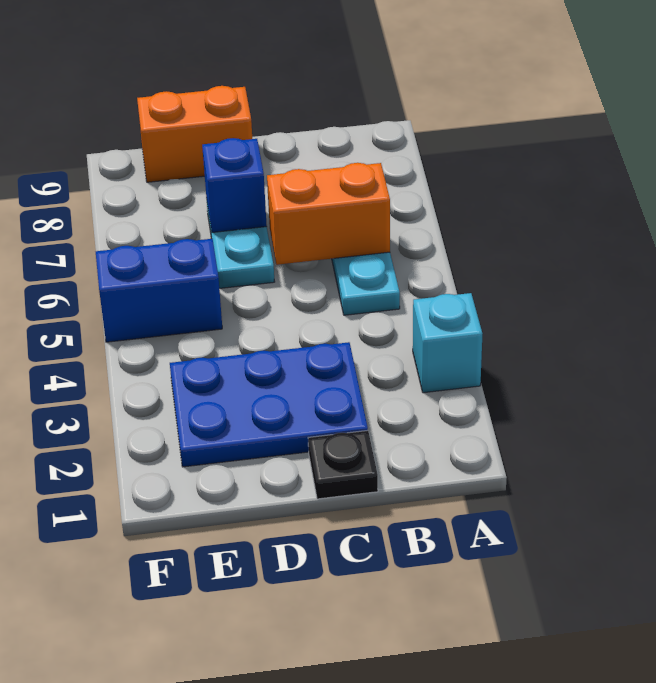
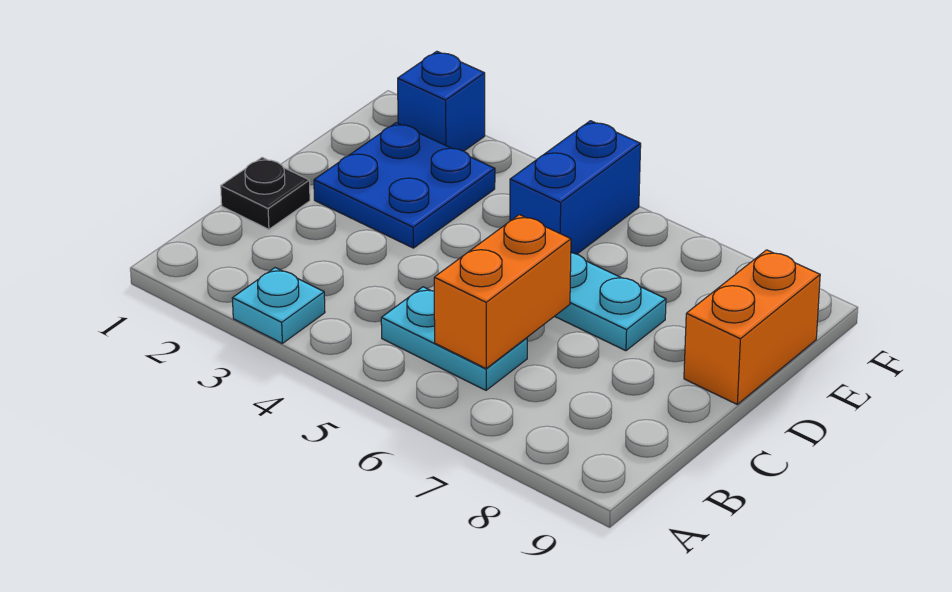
cyan 1x1 brick [413,293,482,393] -> cyan 1x1 plate [232,268,325,343]
blue 2x3 plate [170,342,368,467] -> blue 2x2 plate [314,123,495,248]
blue 1x1 brick [202,138,267,232] -> blue 1x1 brick moved to [398,51,485,151]

